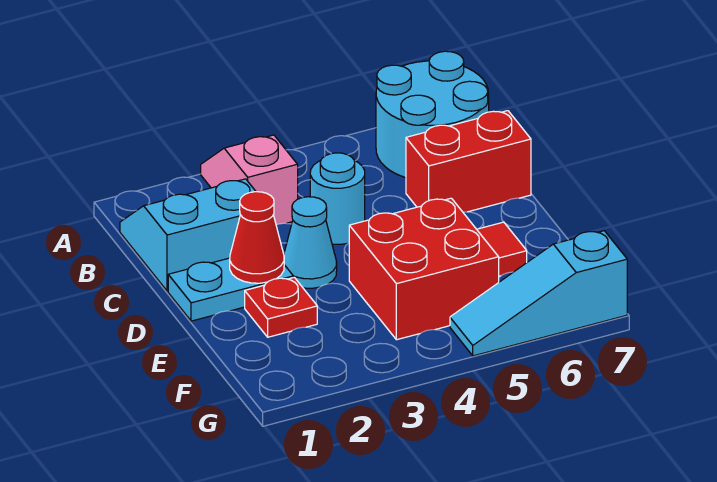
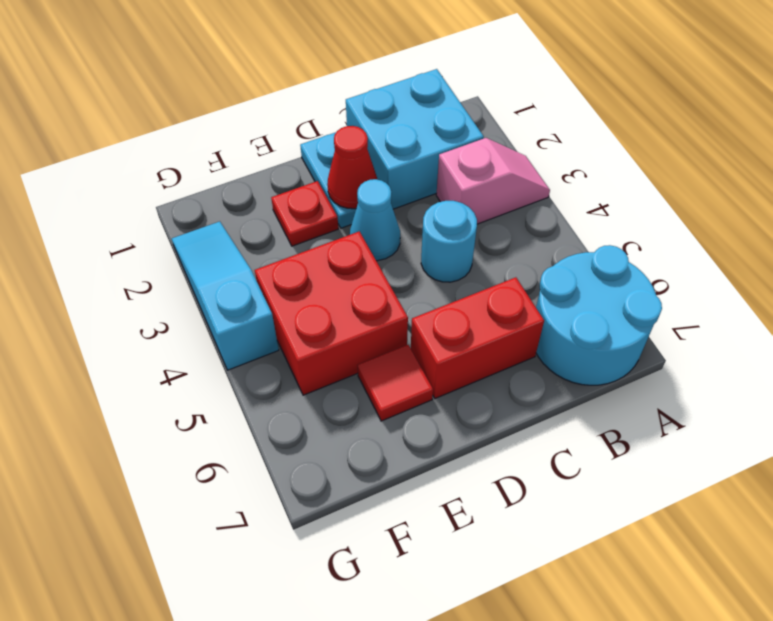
cyan 2x2 slope [120,179,256,291] -> cyan 2x2 brick [346,69,484,209]
red 1x2 brick [406,111,531,212] -> red 1x2 brick turned to [411,277,544,399]
cyan 1x3 slope [450,231,627,356] -> cyan 1x3 slope moved to [172,221,279,370]

